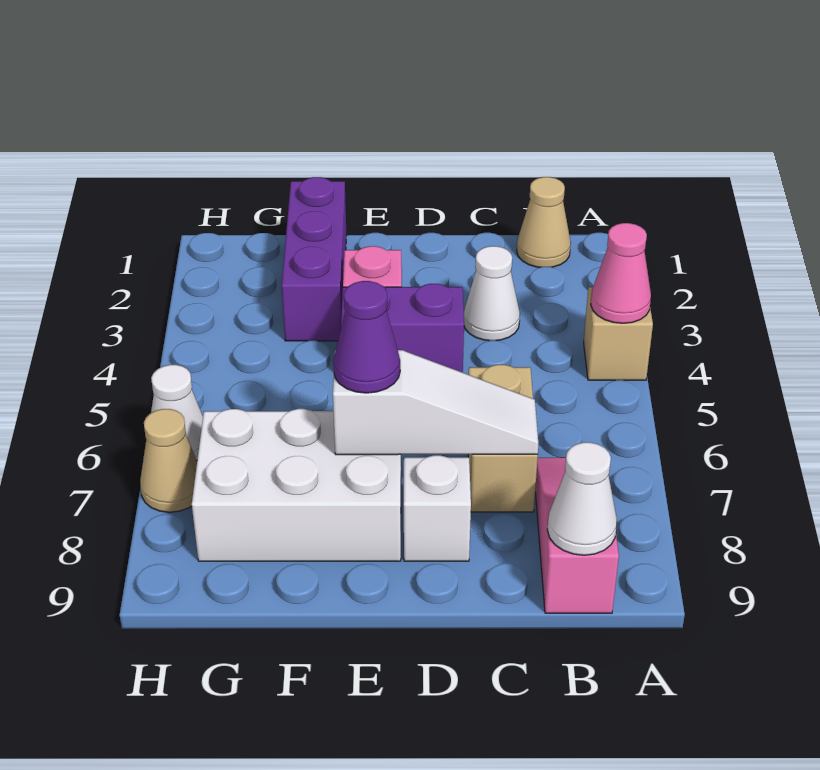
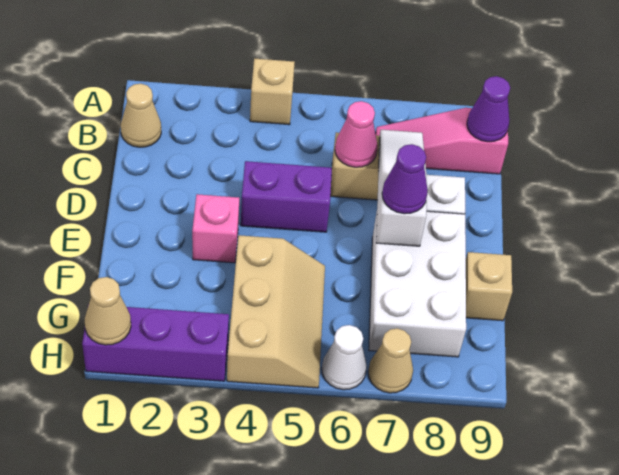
pink 1x1 cone [591,223,651,323] -> pink 1x1 cone moved to [335,101,378,167]
white 1x1 cone [547,442,617,555] -> purple 1x1 cone [467,76,510,142]
white 1x1 cone [464,246,520,341] -> none
purple 1x2 brick [341,284,464,372] -> purple 1x2 brick turned to [241,161,332,232]
purple 1x3 brick [282,177,347,341] -> purple 1x3 brick moved to [82,304,229,381]
none -> tan 2x3 slope [227,235,325,388]
none -> tan 1x1 brick [466,252,512,321]
none -> tan 1x1 cone [85,277,131,345]

